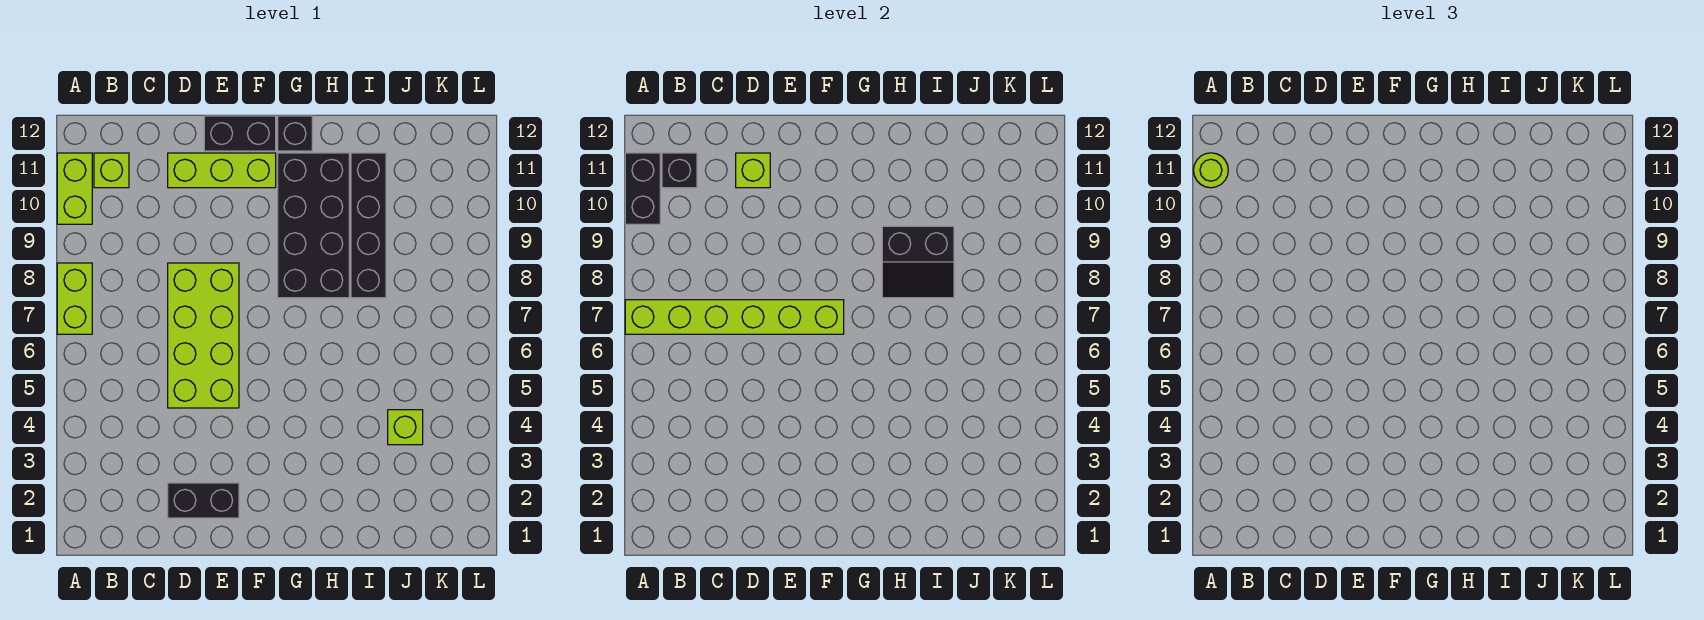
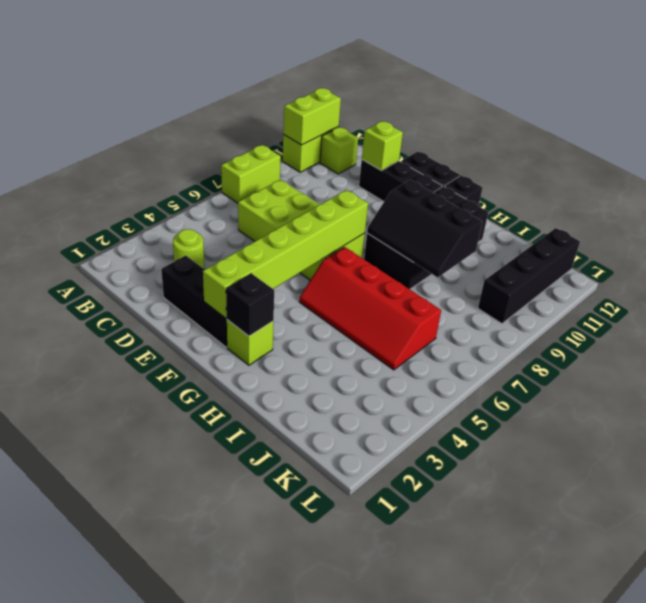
lime 1x6 brick [625,300,844,334] -> lime 1x6 brick turned to [203,190,368,318]
black 1x2 brick [625,153,660,224] -> lime 1x2 brick [283,88,341,145]
lime 1x1 round brick [1193,153,1228,188] -> lime 1x1 round brick moved to [173,229,204,269]
black 1x1 brick [662,153,697,188] -> black 1x1 brick moved to [226,273,274,336]
black 1x2 brick [168,483,239,518] -> black 1x3 brick [161,255,227,347]
lime 2x4 brick [168,263,239,408] -> lime 2x4 brick turned to [238,180,365,280]
lime 1x3 brick [168,153,276,188] -> black 1x3 brick [359,160,442,201]
none -> red 2x4 slope [300,247,441,370]
black 2x2 slope [882,226,954,298] -> black 2x3 slope [367,180,482,277]
black 1x4 brick [351,153,386,298] -> black 1x4 brick moved to [478,228,580,324]
lime 1x1 brick [388,410,423,445] -> lime 1x1 brick moved to [227,320,274,365]

